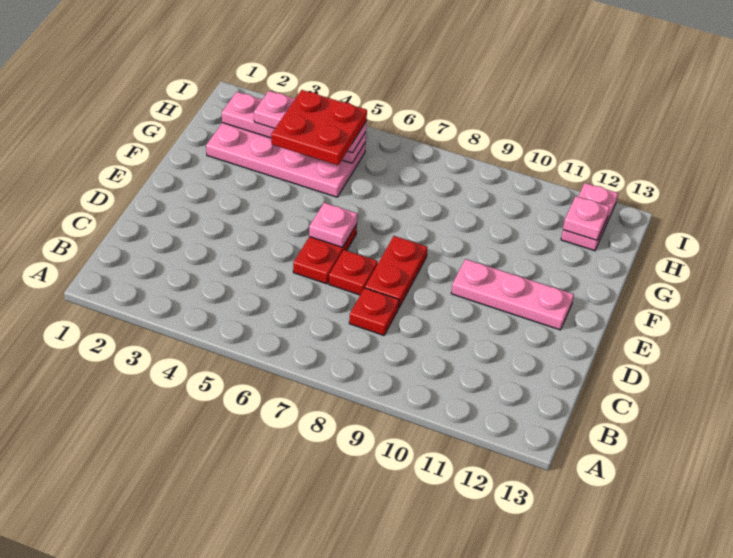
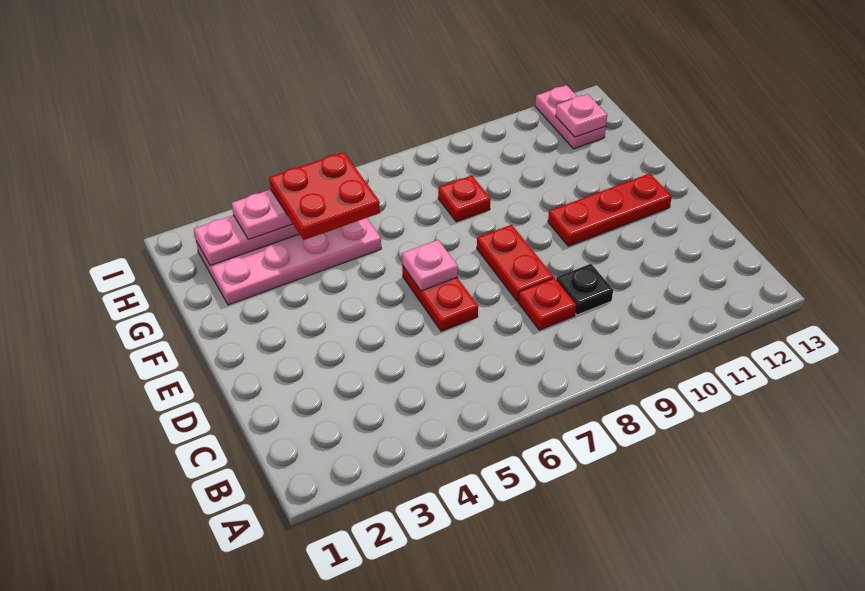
none -> black 1x1 plate [556,264,613,315]
red 1x1 plate [329,250,378,295] -> red 1x1 plate moved to [438,175,490,222]
pink 1x3 plate [451,259,574,330] -> red 1x3 plate [548,174,672,246]

